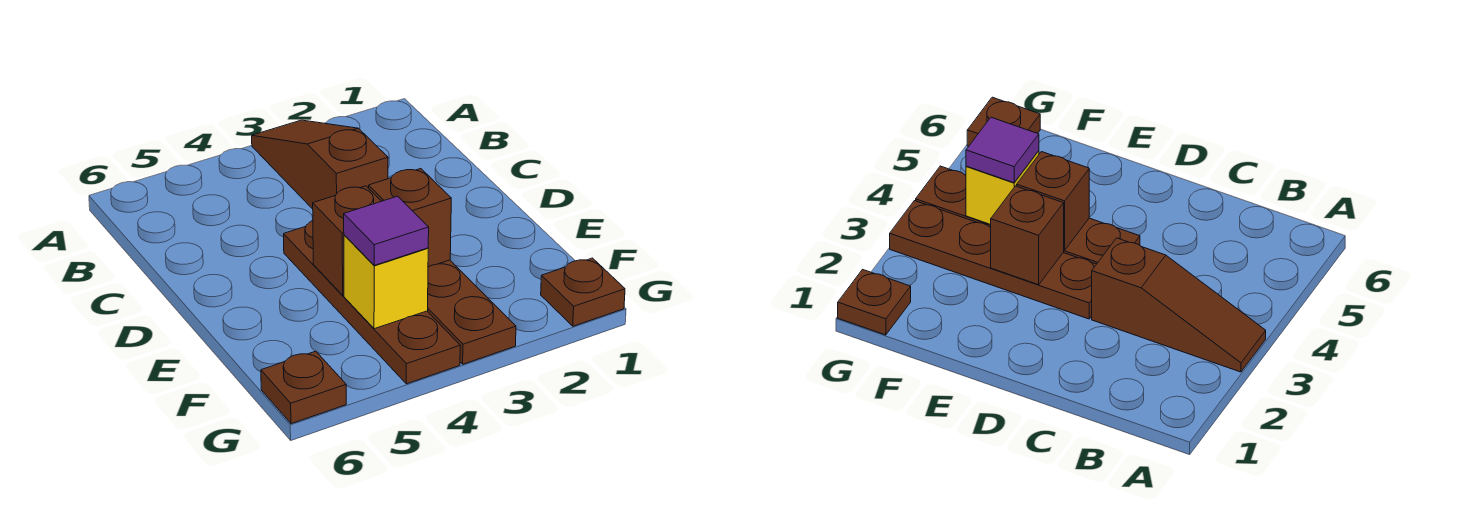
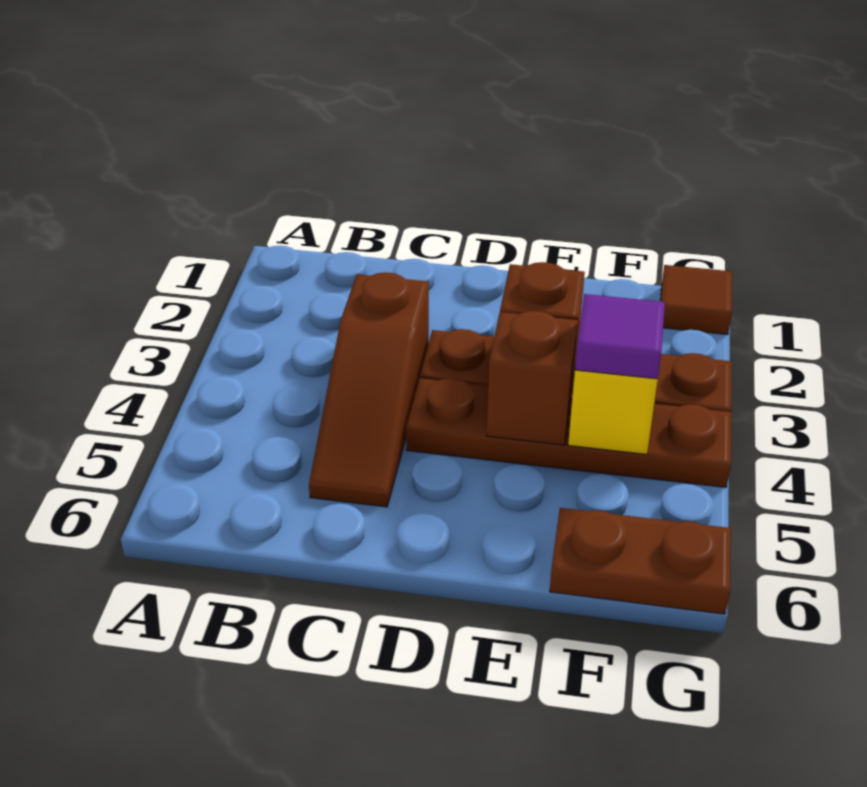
brown 1x3 slope [252,120,388,209] -> brown 1x3 slope turned to [309,272,429,507]
brown 1x1 plate [541,258,625,326] -> brown 1x1 tile [660,265,732,335]
brown 1x1 plate [261,351,346,424] -> brown 1x2 plate [550,508,731,614]

